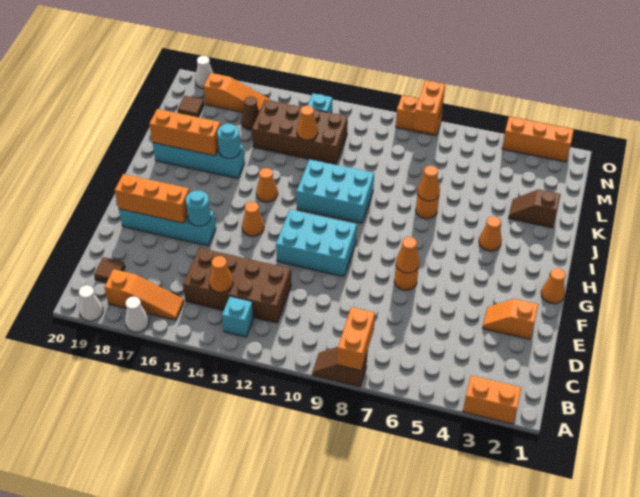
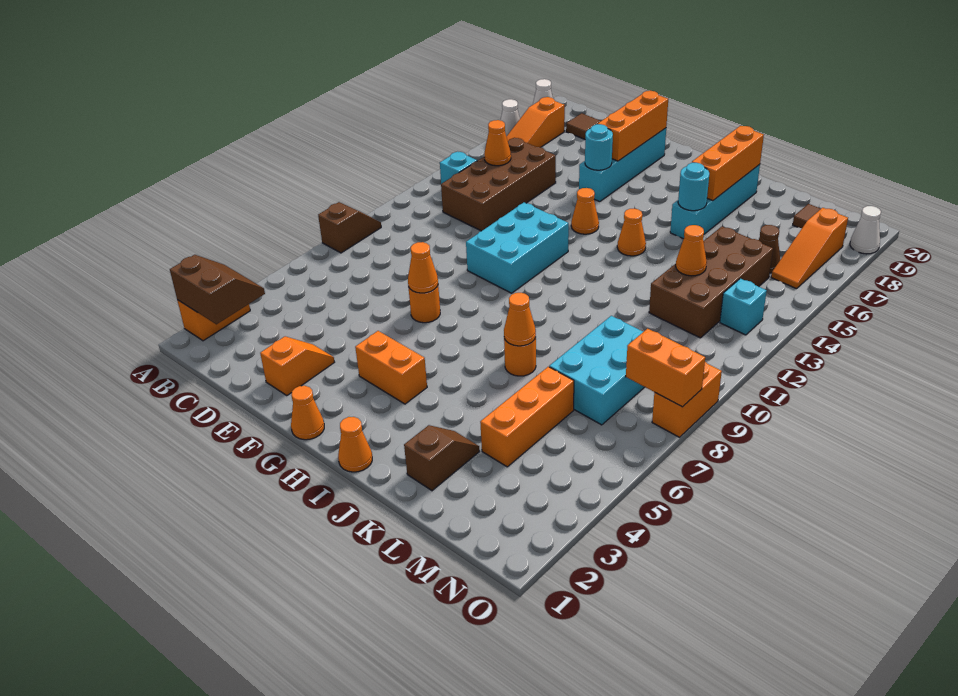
none -> brown 2x2 slope [170,255,265,324]
orange 1x2 brick [337,307,375,371] -> orange 1x2 brick moved to [355,331,427,404]
orange 1x1 cone [479,216,502,251] -> orange 1x1 cone moved to [338,417,372,472]
cyan 2x3 brick [297,159,374,223] -> cyan 2x3 brick moved to [549,316,644,425]
orange 1x3 brick [502,116,574,162] -> orange 1x3 brick moved to [480,367,574,467]

